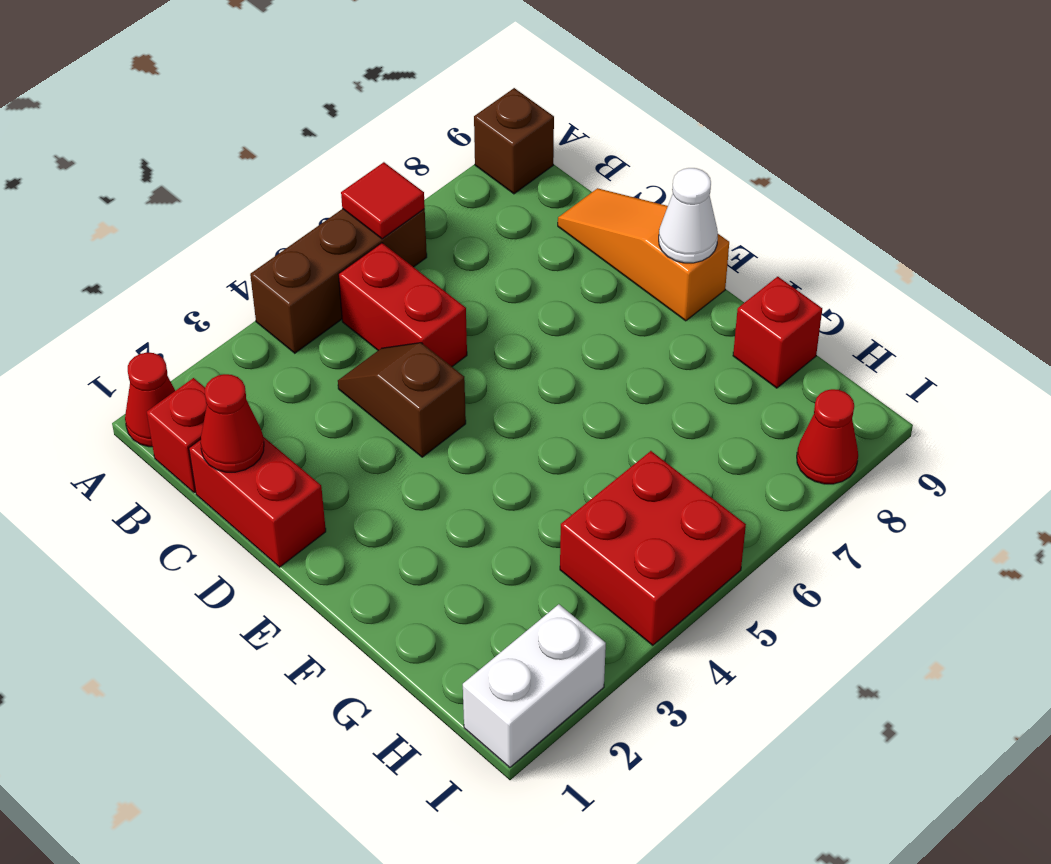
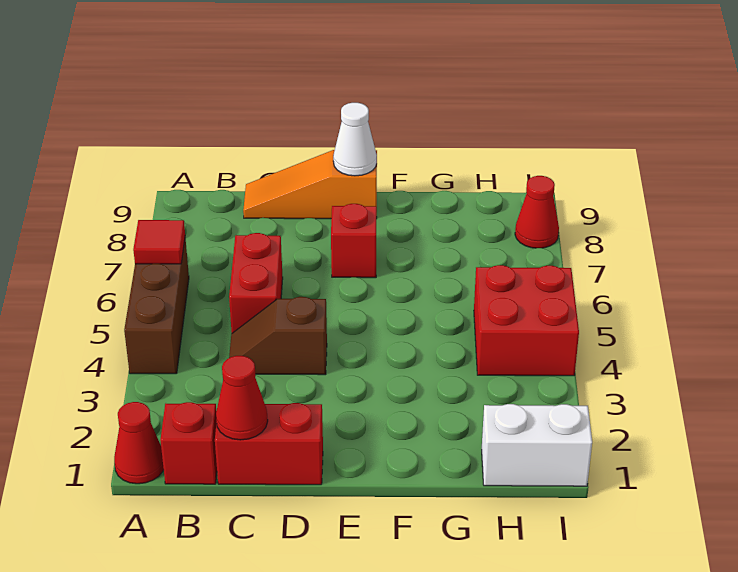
brown 1x1 brick [474,88,554,194] -> none
red 1x2 brick [338,243,467,367] -> red 1x2 brick turned to [229,233,283,333]
red 1x1 brick [733,277,822,388] -> red 1x1 brick moved to [331,204,377,278]
white 1x2 brick [463,604,606,768] -> white 1x2 brick turned to [482,404,592,486]

